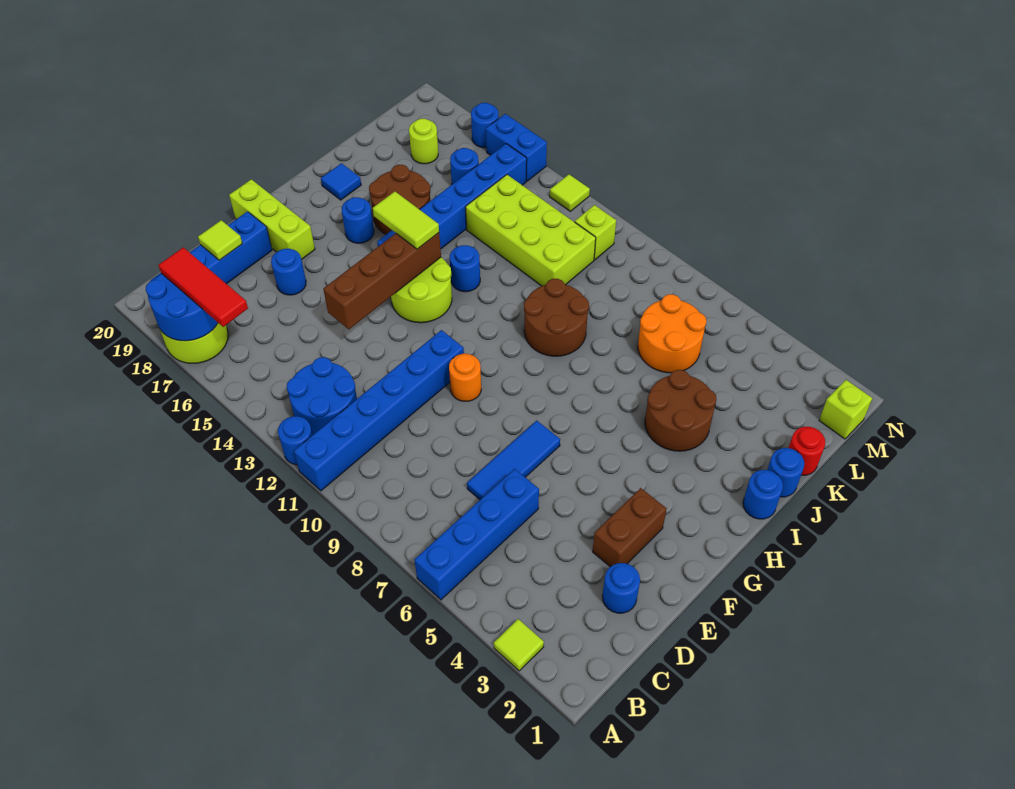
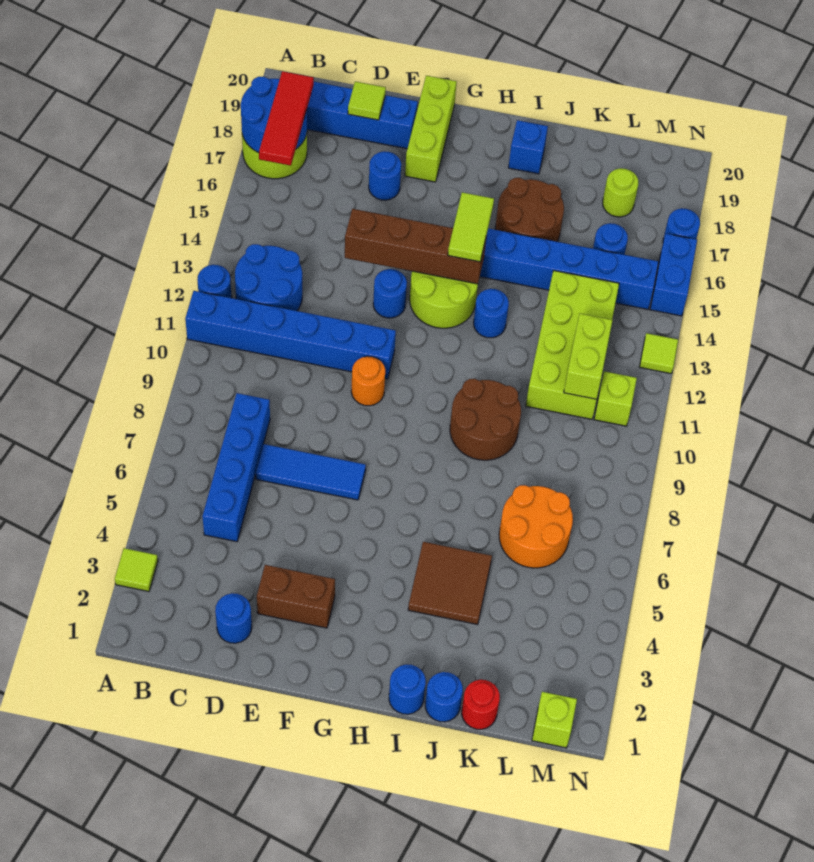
blue 1x4 brick [414,469,539,600] -> blue 1x4 brick turned to [202,393,270,542]
blue 1x1 round brick [342,197,374,243] -> blue 1x1 round brick moved to [373,269,407,318]
brown 2x2 round brick [645,370,717,451] -> brown 2x2 tile [408,542,492,625]
blue 1x1 tile [321,163,361,200] -> blue 1x1 brick [508,120,548,174]
none -> lime 1x2 brick [564,314,612,399]

